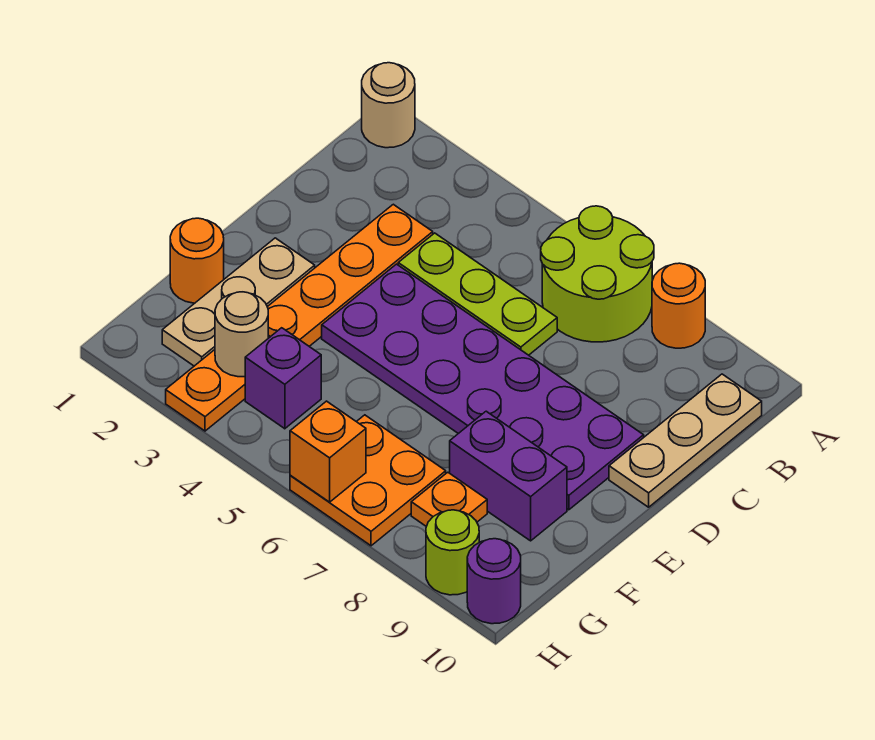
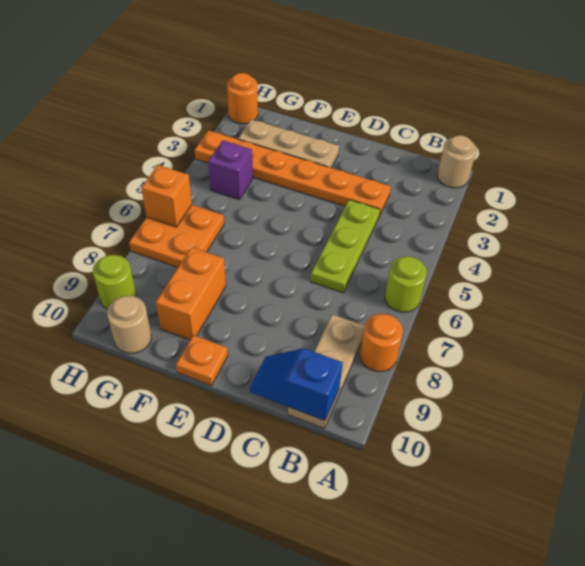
lime 2x2 round brick [541,206,654,342] -> lime 1x1 round brick [385,256,427,312]
tan 1x3 plate [609,374,762,507] -> tan 1x3 plate turned to [288,314,364,428]
none -> blue 1x2 slope [250,348,343,421]
purple 2x6 plate [322,264,644,510] -> none
orange 1x1 round brick [170,218,224,303] -> orange 1x1 round brick moved to [227,73,258,124]
purple 1x2 brick [450,411,567,541] -> orange 1x2 brick [156,247,226,340]
tan 1x1 round brick [215,292,268,377] -> tan 1x1 round brick moved to [107,296,151,353]
orange 1x1 plate [411,472,487,526] -> orange 1x1 plate moved to [176,335,228,385]
purple 1x1 round brick [467,539,521,624] -> none

